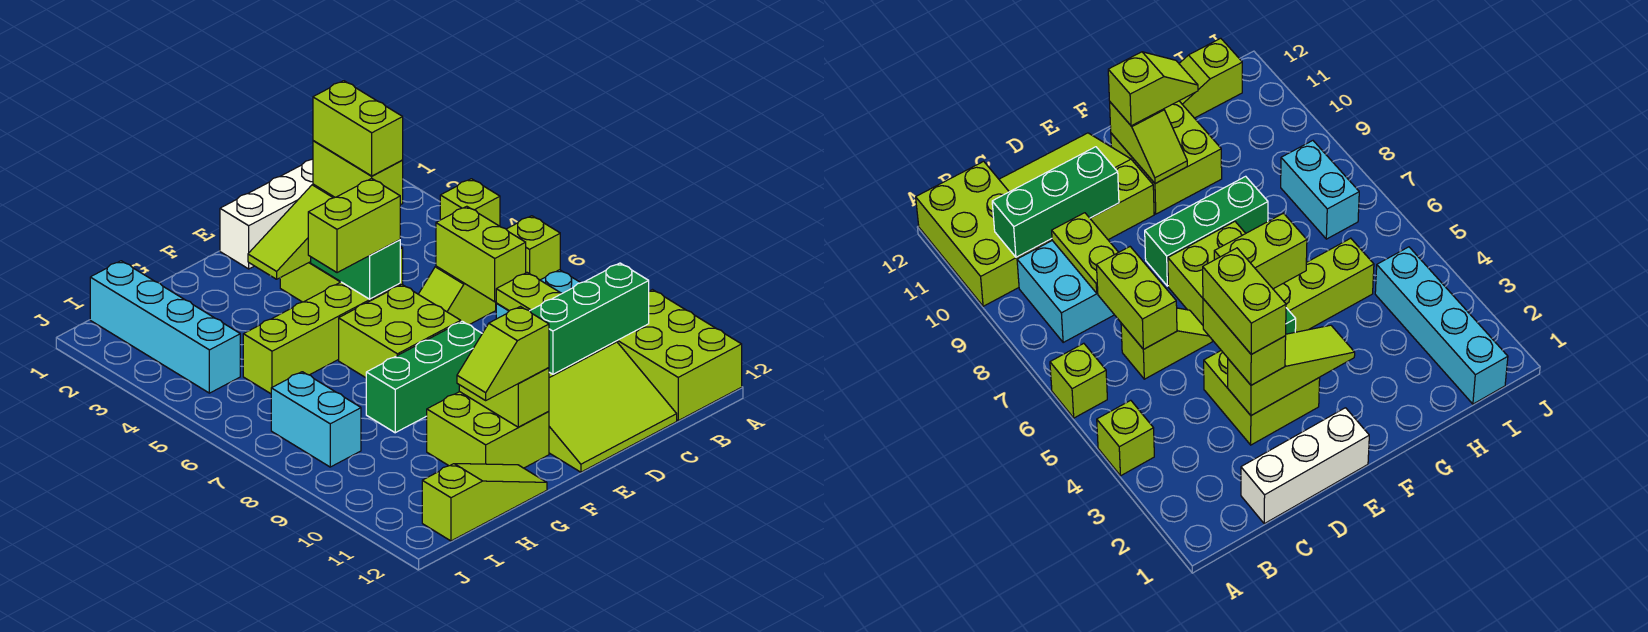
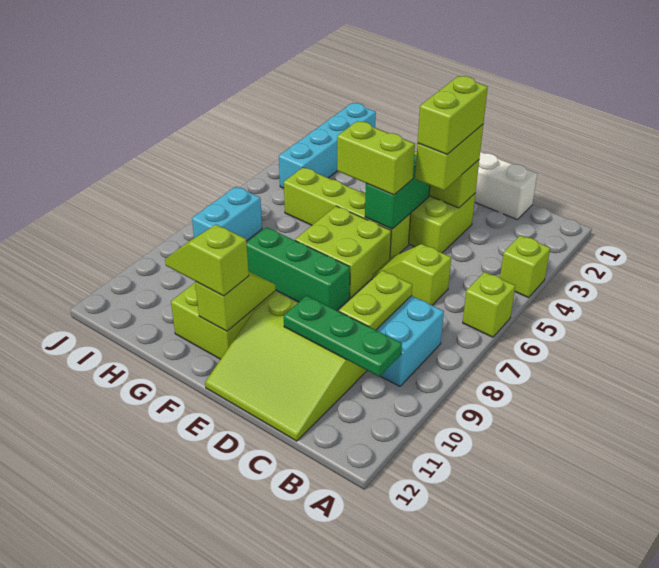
lime 2x3 brick [616,290,742,421] -> none
green 1x3 brick [530,263,649,374] -> green 1x3 plate [284,296,402,376]
lime 1x2 brick [436,206,526,302] -> none
lime 1x3 slope [422,464,547,541] -> none

